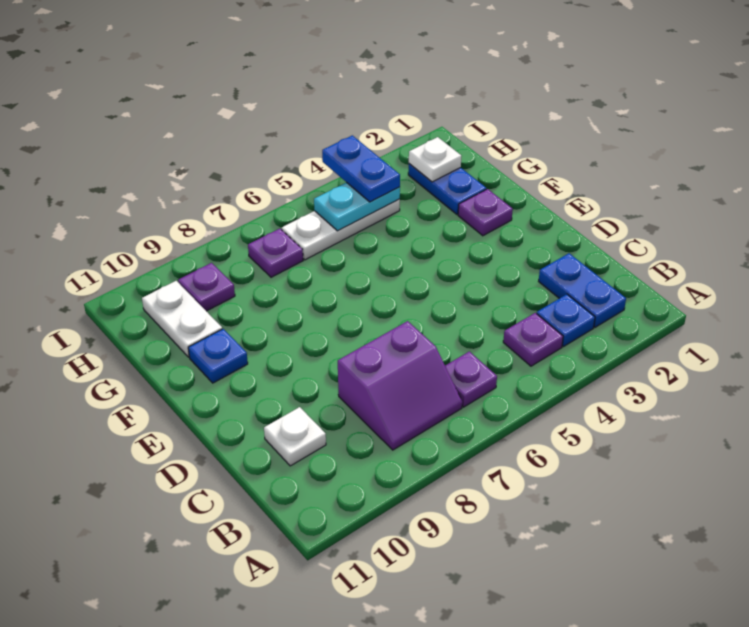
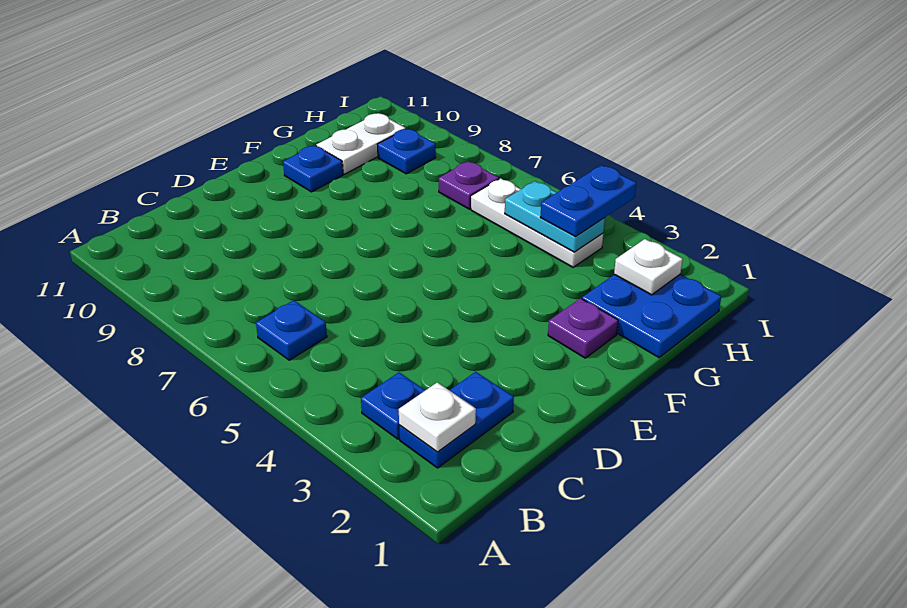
purple 1x1 plate [503,313,563,366] -> none
purple 1x1 plate [445,351,497,407] -> blue 1x1 plate [256,300,327,360]
purple 2x2 slope [338,321,462,450] -> none
white 1x1 plate [264,407,326,466] -> white 1x1 plate moved to [399,382,476,452]
blue 1x2 plate [408,164,486,214] -> blue 2x2 plate [582,274,721,358]
purple 1x1 plate [178,263,235,311] -> blue 1x1 plate [377,129,436,174]

